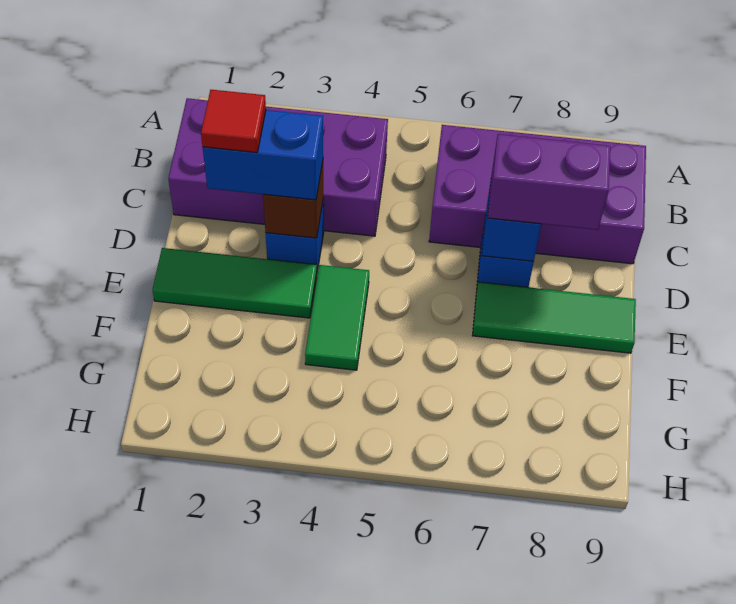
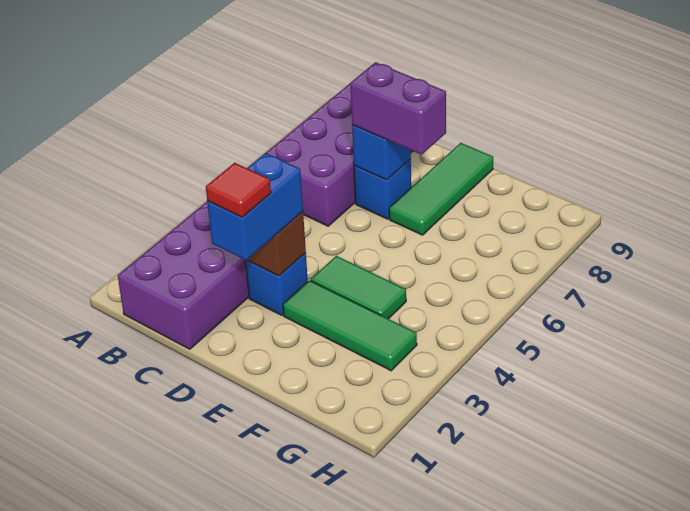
purple 1x2 brick [488,134,610,230] -> purple 1x2 brick turned to [350,62,446,155]
green 1x3 tile [152,248,317,318] -> green 1x3 tile turned to [283,280,417,371]

